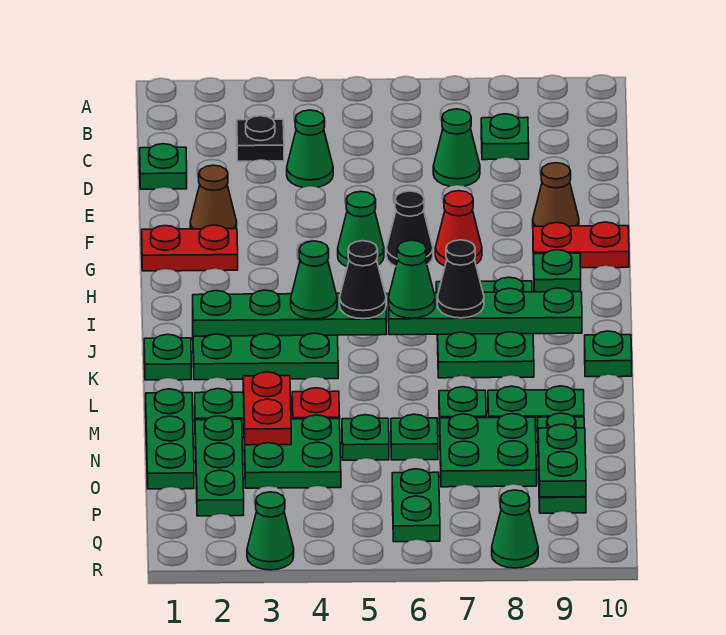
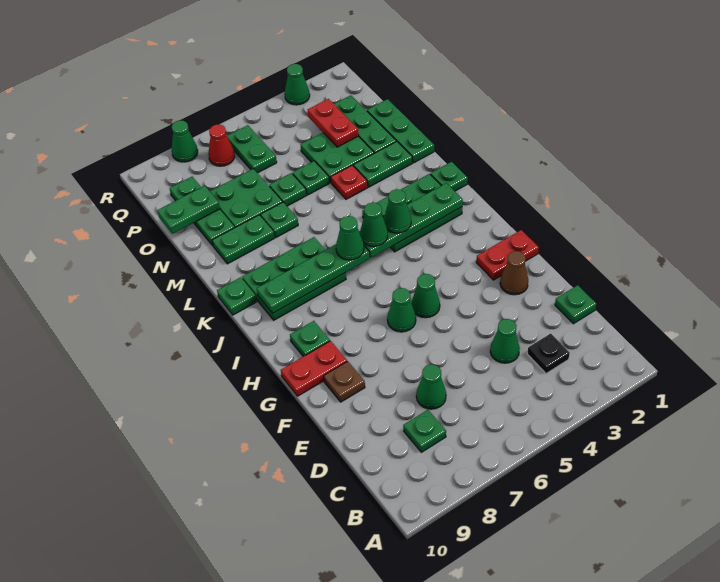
brown 1x1 cone [533,163,579,226] -> brown 1x1 plate [324,361,365,402]
black 1x1 cone [386,191,433,266] -> green 1x1 cone [387,288,416,332]
red 1x1 cone [435,191,482,266] -> red 1x1 cone moved to [208,124,235,166]
green 2x3 plate [436,277,534,378] -> green 2x3 plate turned to [242,237,346,320]
black 1x1 cone [340,241,386,319] -> green 1x1 cone [360,202,388,247]
black 1x1 cone [437,240,484,318] -> none
red 1x2 plate [243,372,291,445] -> red 1x2 plate moved to [308,99,359,147]
green 1x2 plate [538,424,586,497] -> green 1x2 plate turned to [157,186,220,234]

